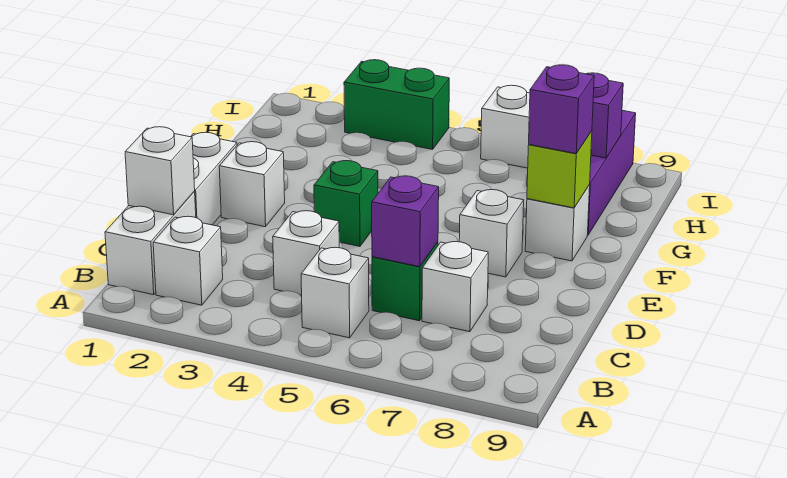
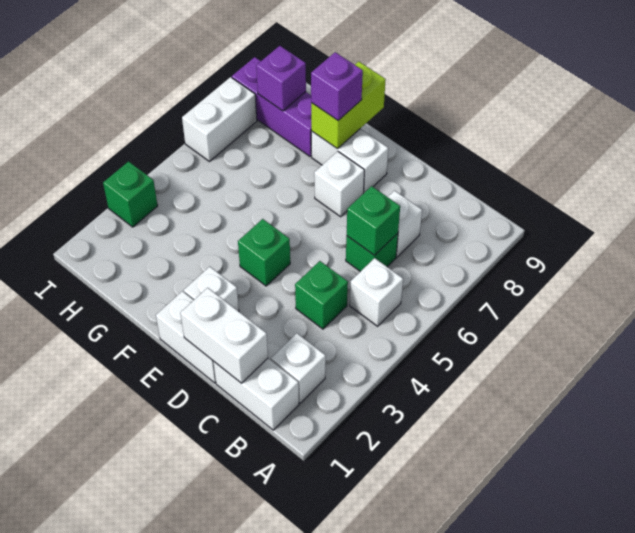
white 1x1 brick [125,127,195,215] -> white 1x2 brick [180,288,268,383]
white 1x1 brick [273,211,339,295] -> green 1x1 brick [295,261,348,329]
purple 1x1 brick [372,176,439,267] -> green 1x1 brick [347,186,400,255]
white 1x1 brick [525,185,590,261] -> white 1x2 brick [311,129,388,194]
lime 1x1 brick [527,131,592,208] -> lime 1x2 brick [311,62,386,149]
green 1x2 brick [344,60,449,149] -> green 1x1 brick [103,161,158,227]

